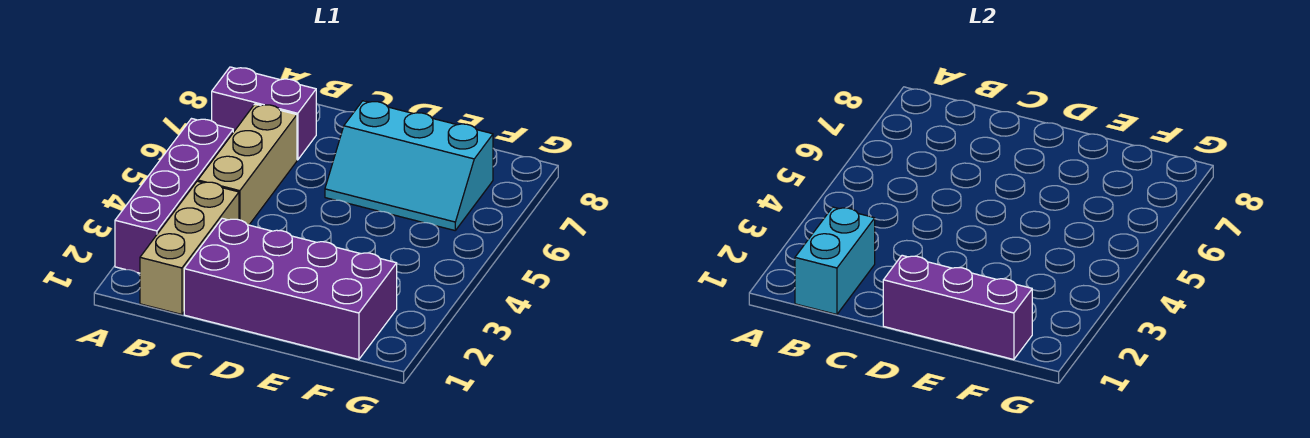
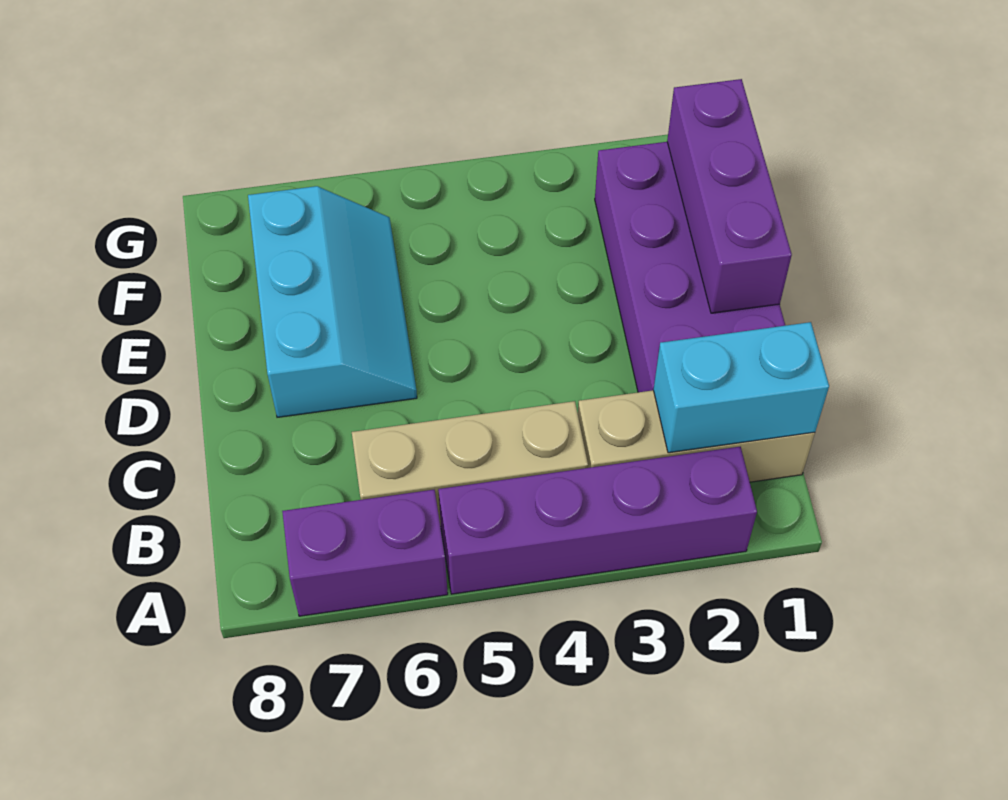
purple 1x2 brick [212,67,316,160] -> purple 1x2 brick turned to [282,490,448,616]

